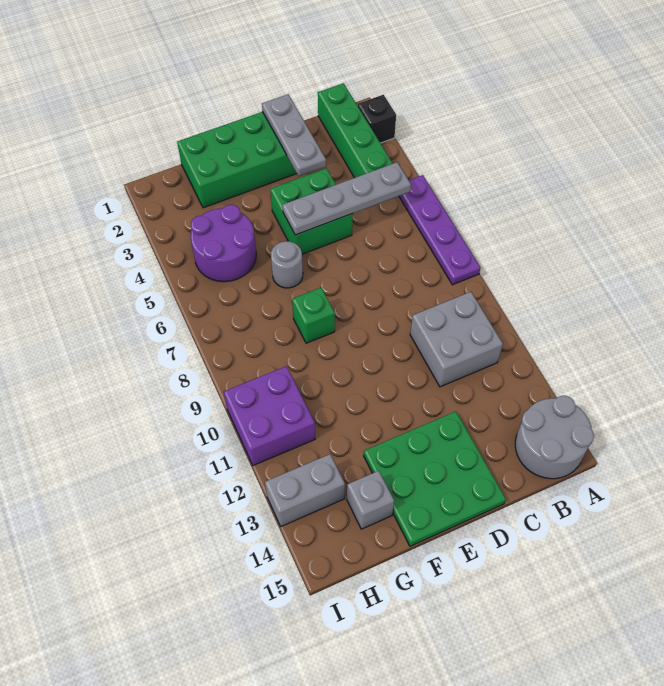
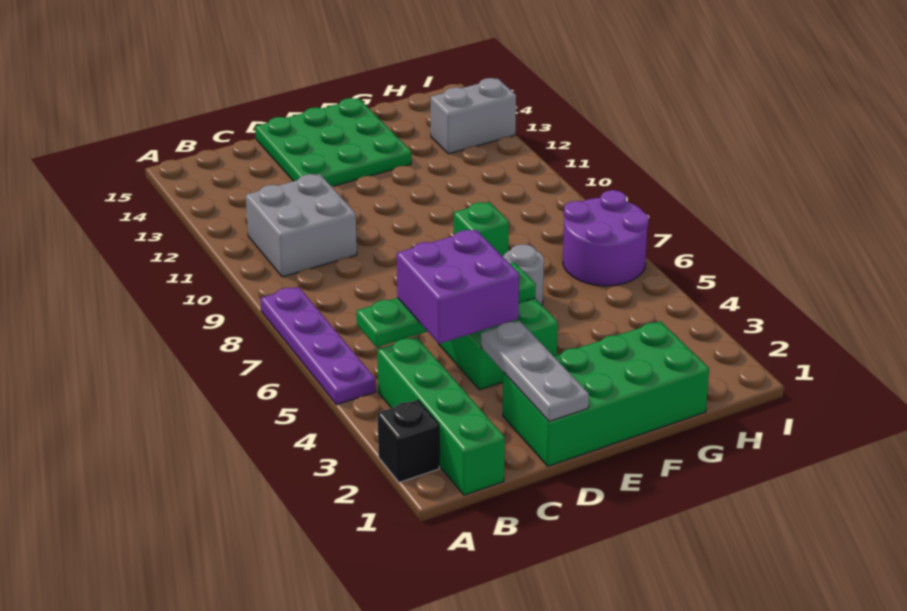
grey 2x2 round brick [515,396,594,479] -> none
grey 1x4 plate [282,162,411,235] -> green 1x4 plate [357,262,536,347]
purple 2x2 round brick [190,205,256,282] -> purple 2x2 round brick moved to [563,190,649,286]
grey 1x1 brick [347,471,394,529] -> none
purple 2x2 brick [224,366,315,466] -> purple 2x2 brick moved to [397,229,519,344]

